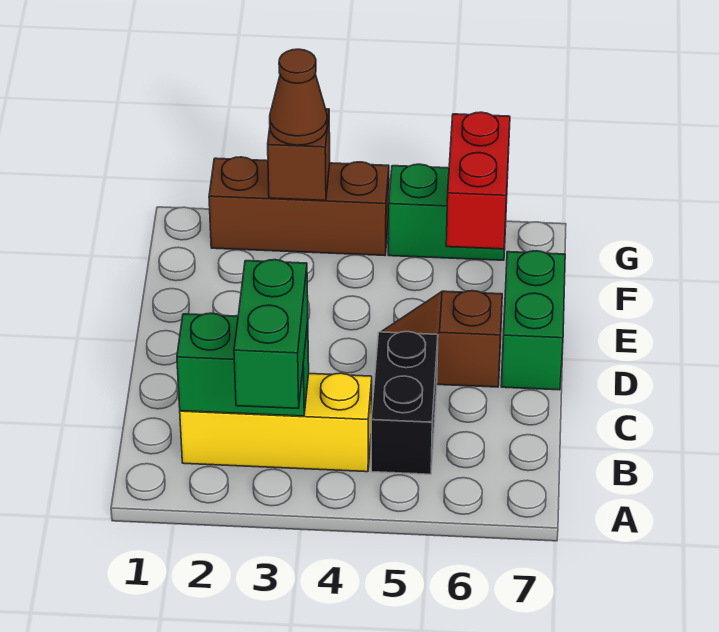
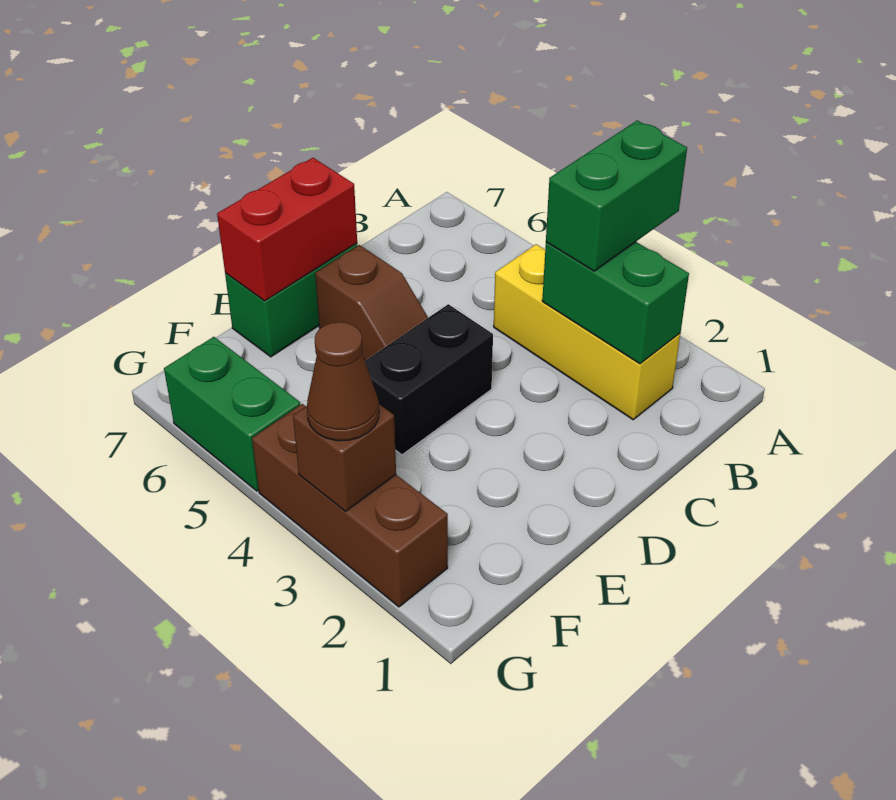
black 1x2 brick [371,332,438,474] -> black 1x2 brick moved to [365,304,493,455]
red 1x2 brick [446,112,510,249] -> red 1x2 brick moved to [217,158,357,301]

